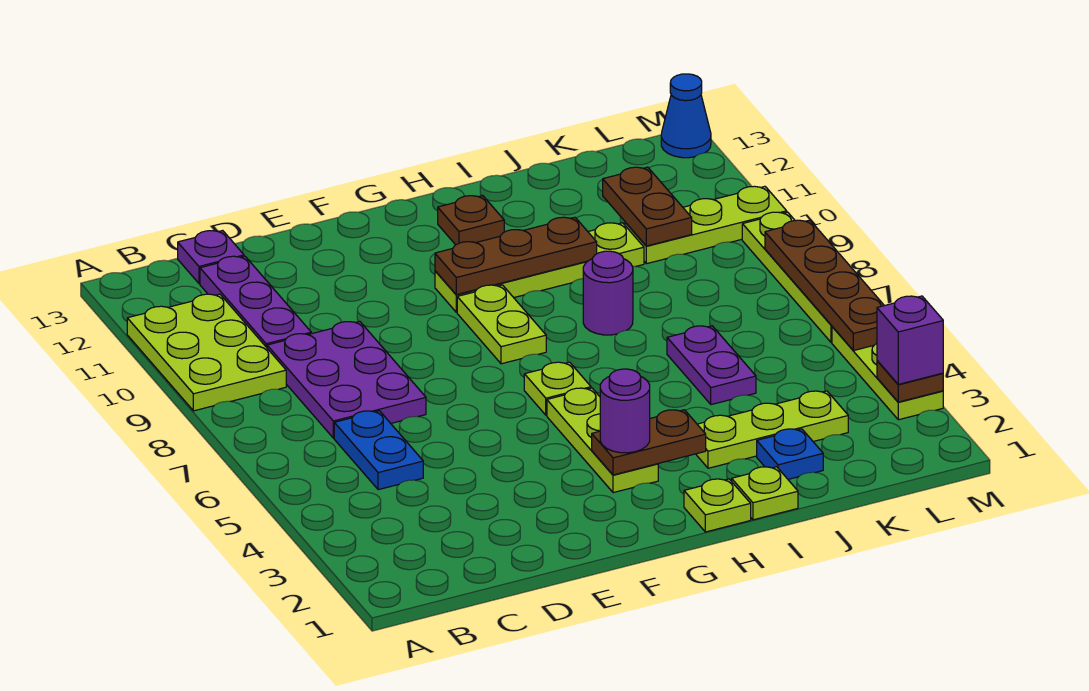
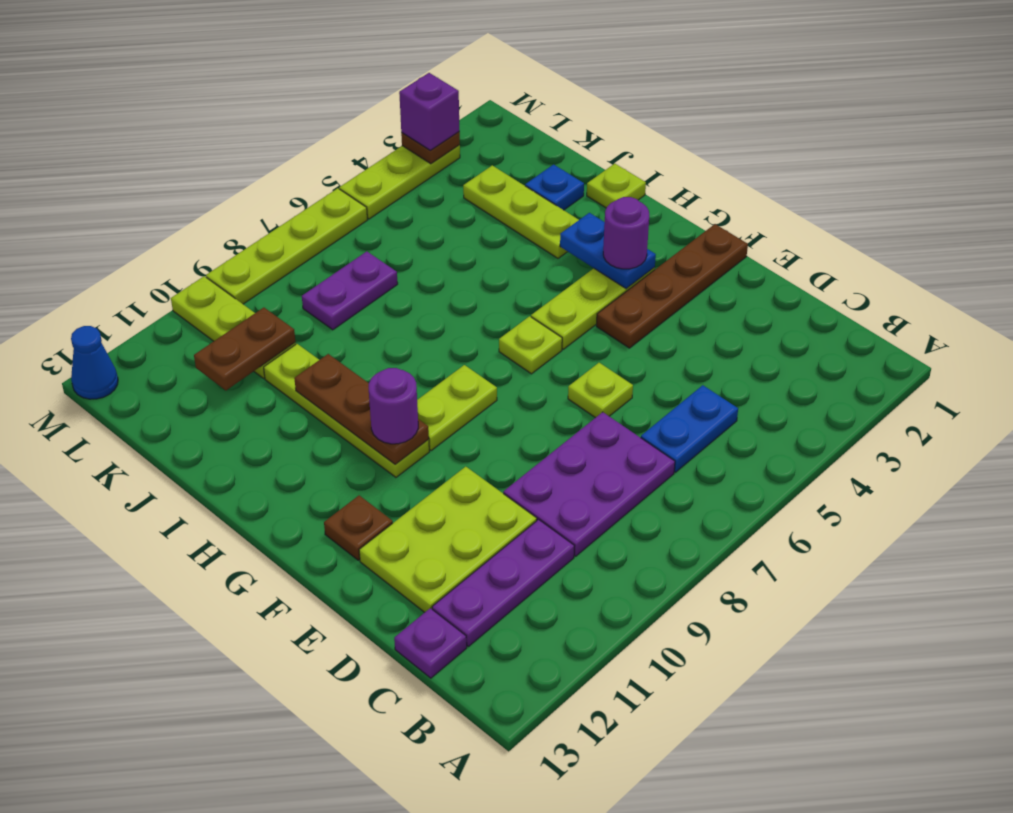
lime 2x3 plate [127,294,286,411] -> lime 2x3 plate moved to [359,467,537,612]
brown 1x2 plate [592,410,706,475] -> blue 1x2 plate [560,213,656,289]
lime 1x1 plate [684,479,751,532] -> lime 1x1 plate moved to [568,363,633,418]
brown 1x1 plate [438,196,504,245] -> brown 1x1 plate moved to [324,495,393,560]
purple 1x1 round brick [583,251,633,335] -> purple 1x1 round brick moved to [369,368,418,444]
purple 1x2 plate [667,326,756,405] -> purple 1x2 plate moved to [302,251,398,330]
brown 1x4 plate [765,220,884,351] -> brown 1x4 plate moved to [596,224,748,348]

